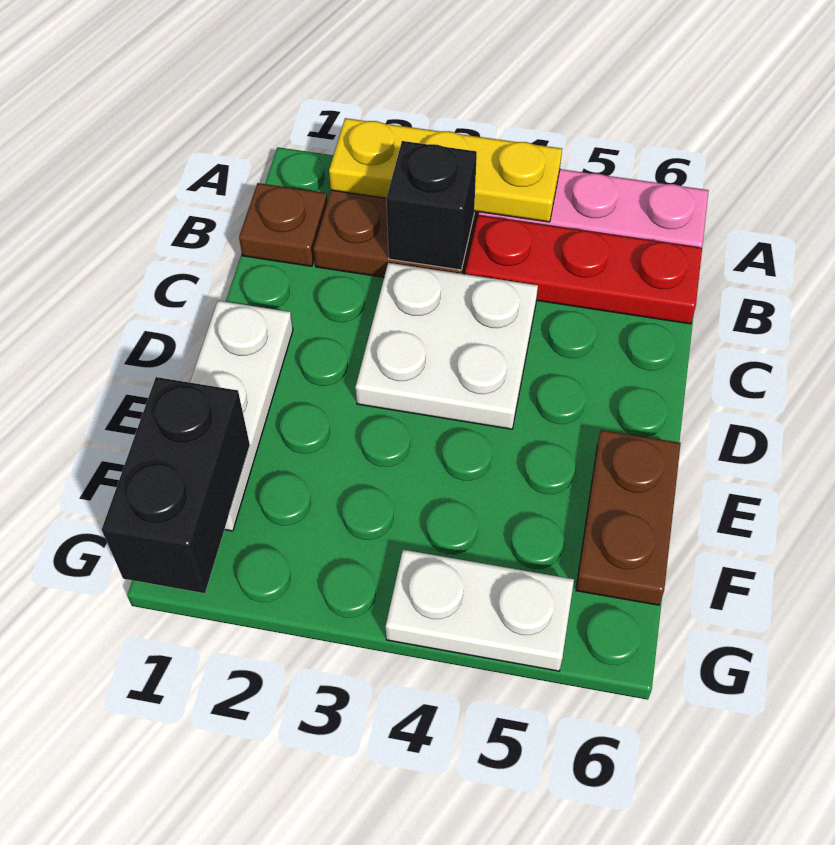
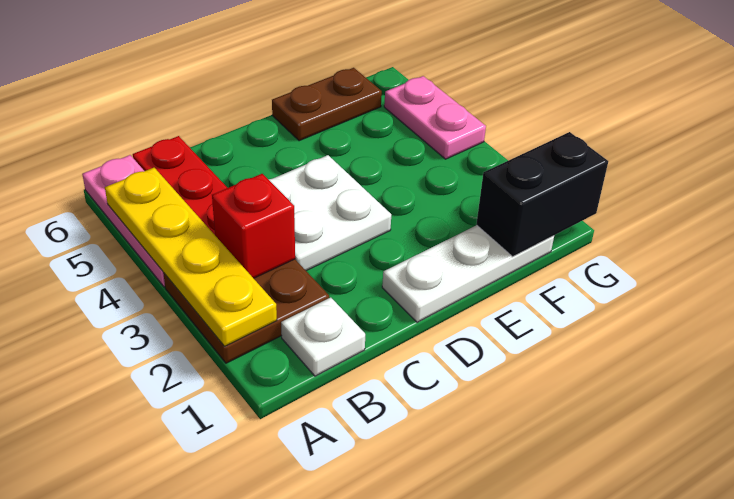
yellow 1x3 plate [329,118,562,222] -> yellow 1x4 plate [105,168,277,346]
brown 1x1 plate [239,183,327,266] -> white 1x1 plate [281,298,365,376]
black 1x1 brick [386,141,477,270] -> red 1x1 brick [212,174,295,278]
white 1x2 plate [386,550,574,671] -> pink 1x2 plate [384,76,486,159]

